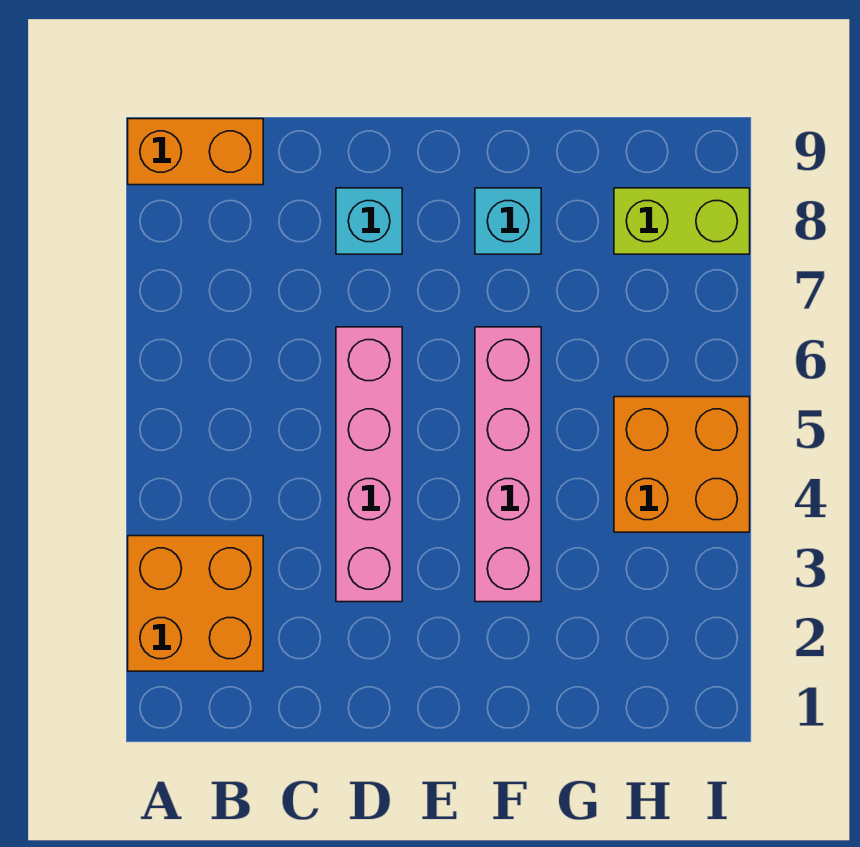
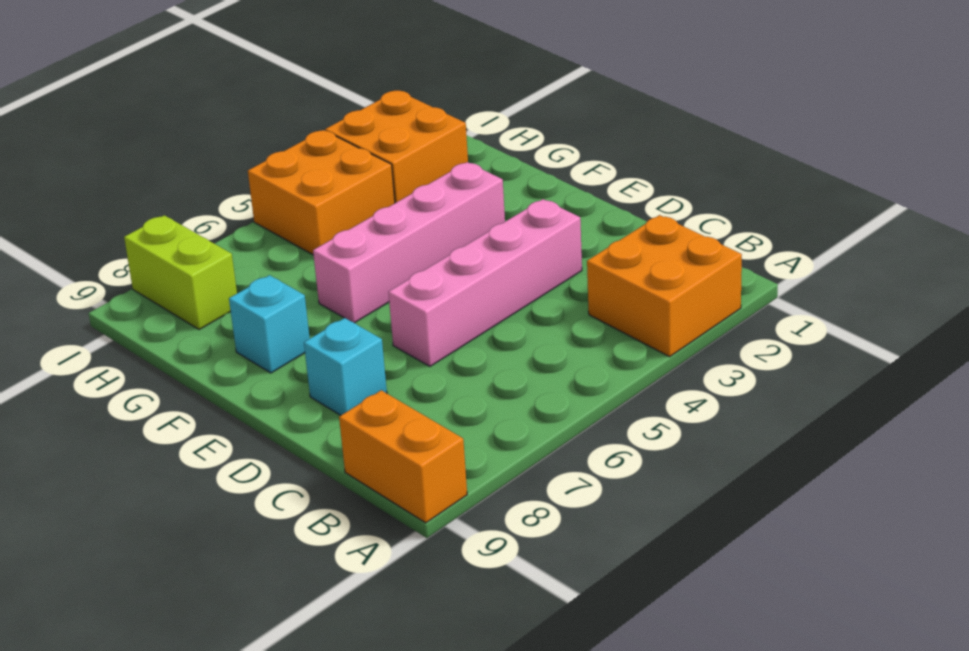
none -> orange 2x2 brick [325,91,468,203]

